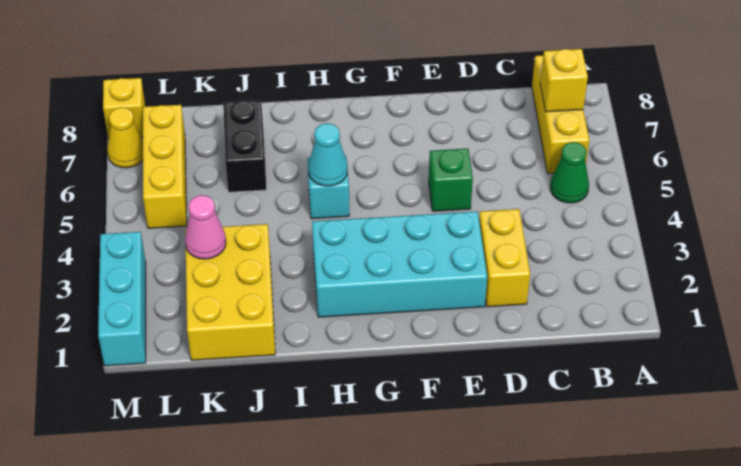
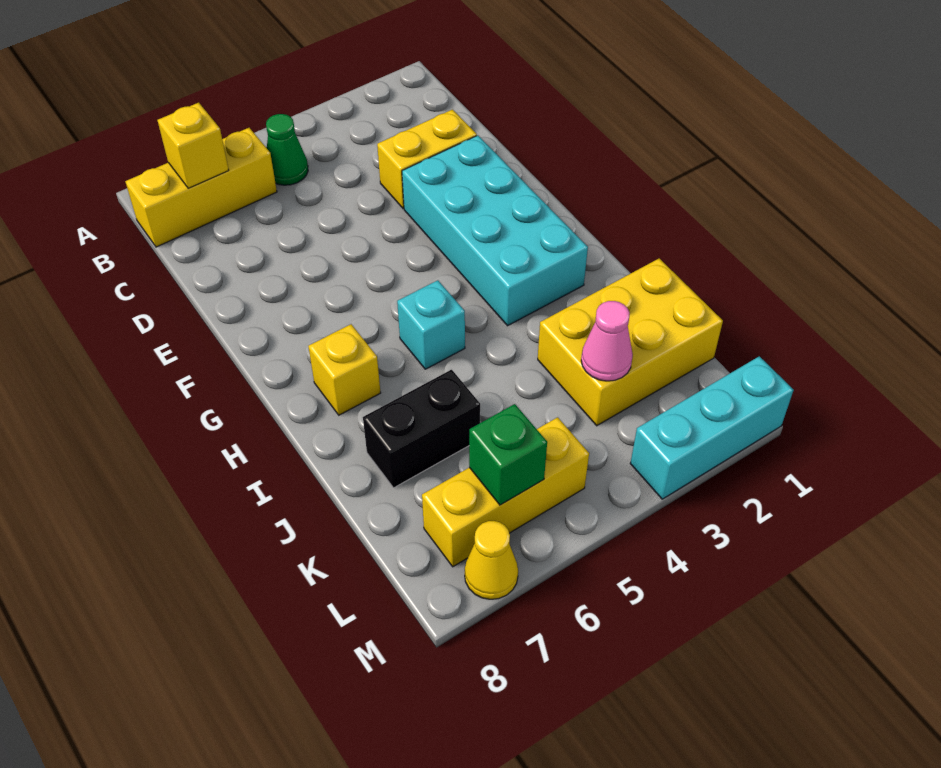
green 1x1 brick [429,149,473,211] -> green 1x1 brick moved to [469,404,547,505]
cyan 1x1 cone [308,123,348,186] -> none
yellow 1x1 brick [103,78,145,139] -> yellow 1x1 brick moved to [308,324,381,415]

